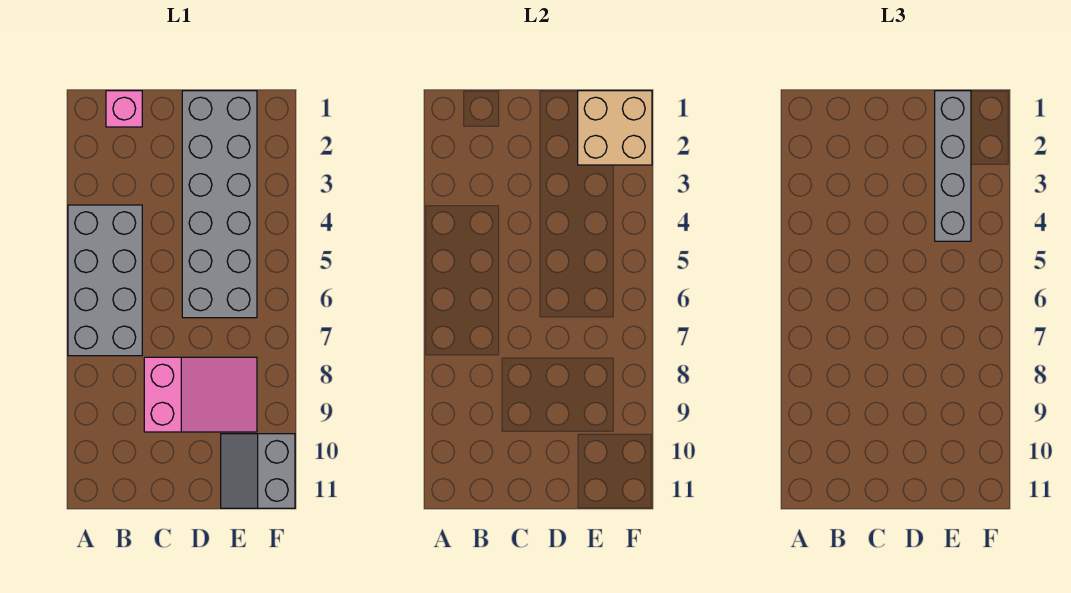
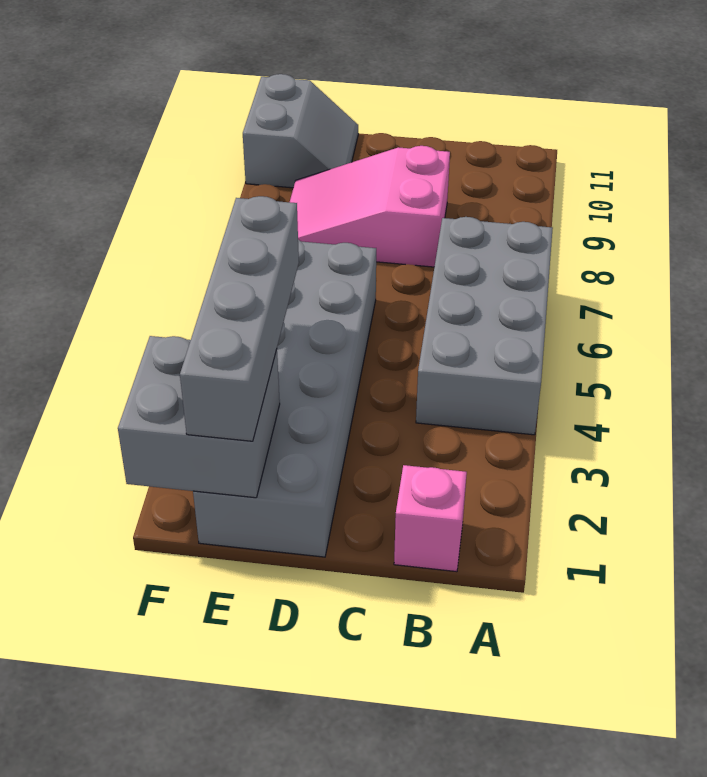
tan 2x2 brick [578,91,652,165] -> grey 2x2 brick [118,336,280,498]

